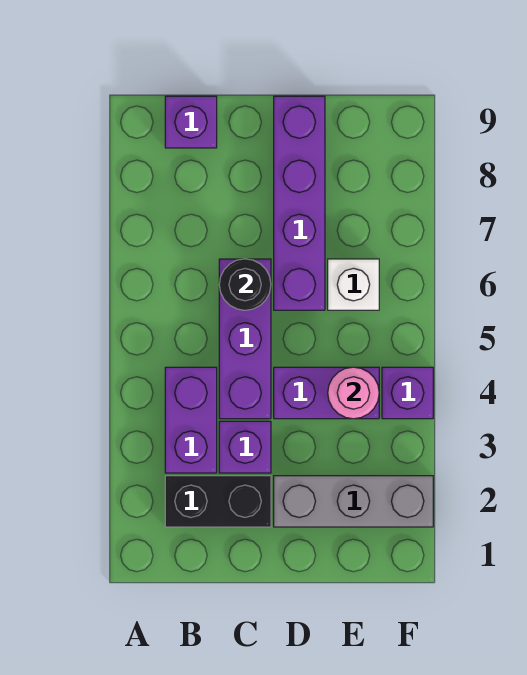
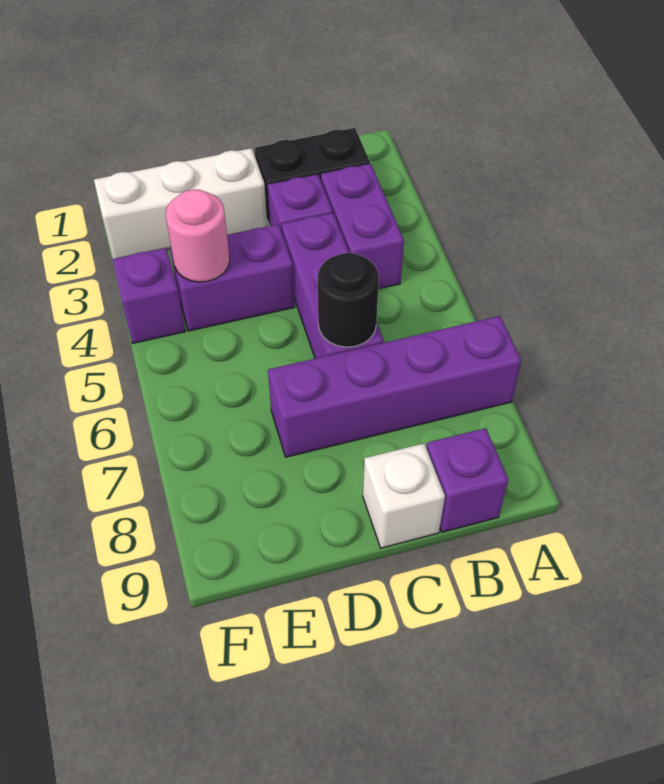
grey 1x3 brick [274,476,433,527] -> white 1x3 brick [94,148,267,259]
purple 1x4 brick [274,96,325,310] -> purple 1x4 brick turned to [268,316,521,457]
white 1x1 brick [328,259,379,310] -> white 1x1 brick moved to [363,443,445,548]

